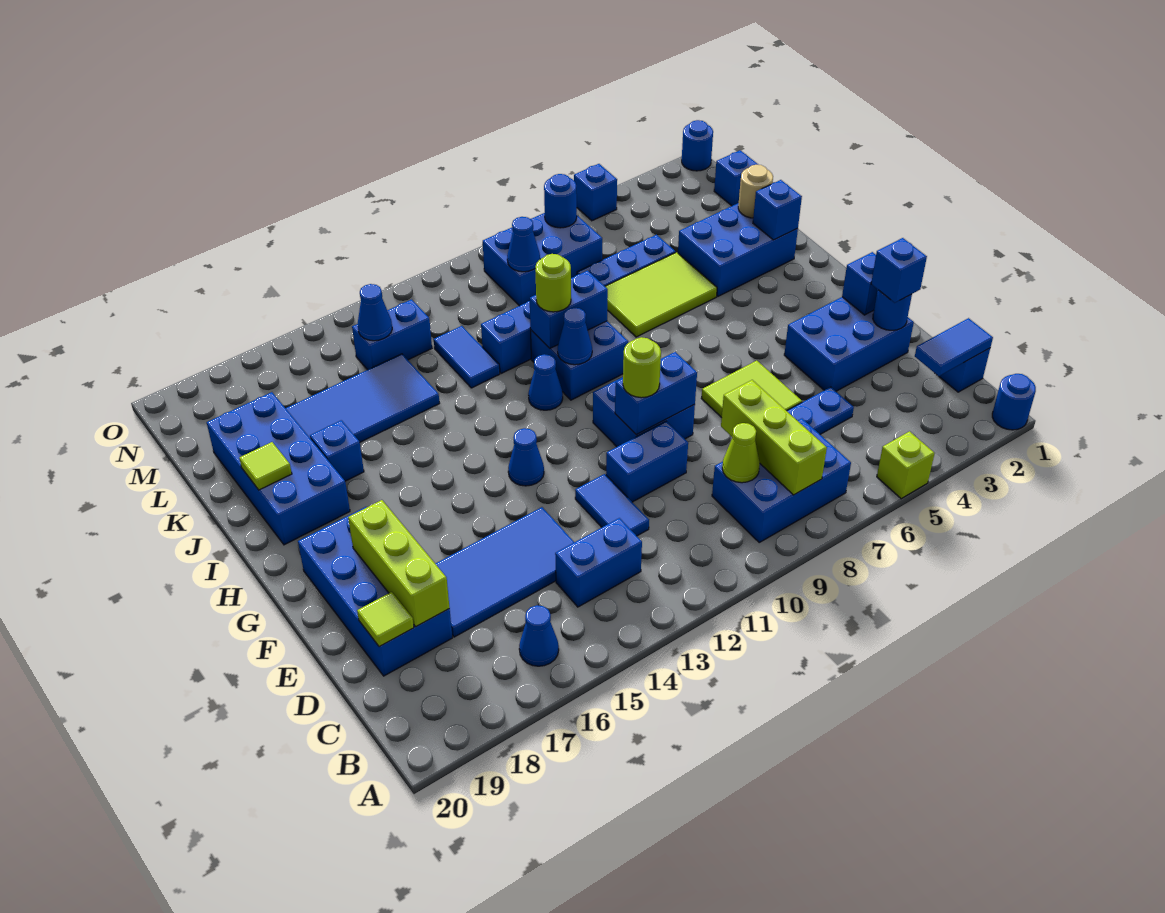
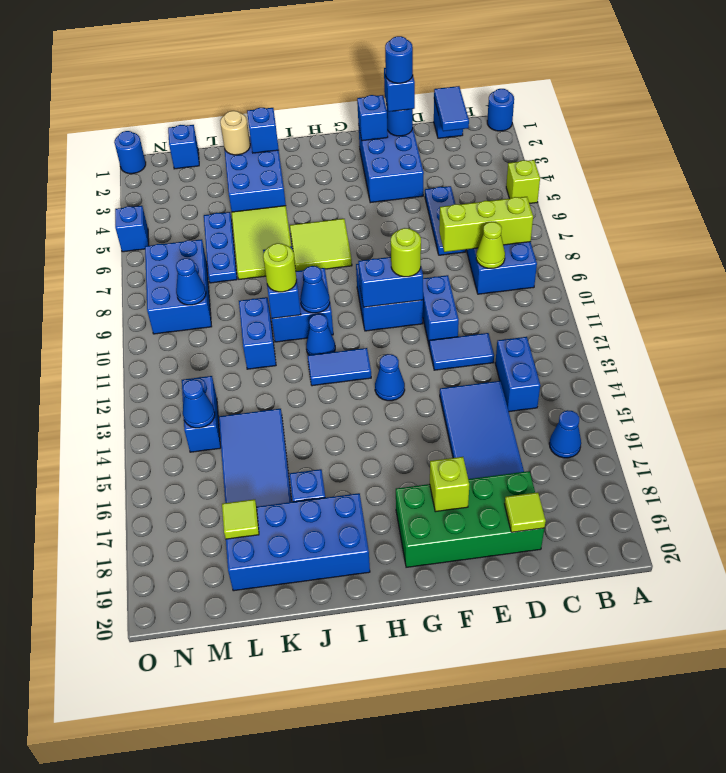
blue 2x4 brick [298,507,452,676] -> green 2x4 brick [396,471,544,567]
lime 1x3 brick [348,500,450,627] -> lime 1x1 brick [430,457,469,512]
lime 2x2 tile [701,361,802,418] -> lime 2x2 tile moved to [290,219,352,271]
blue 1x2 brick [615,352,697,435] -> blue 1x2 brick turned to [358,257,423,307]
lime 1x1 tile [239,442,292,490] -> lime 1x1 tile moved to [222,499,259,539]
blue 1x2 tile [434,326,500,388] -> blue 1x2 tile moved to [308,348,371,386]
blue 1x1 round brick [544,174,577,228] -> blue 1x1 round brick moved to [385,36,413,83]

